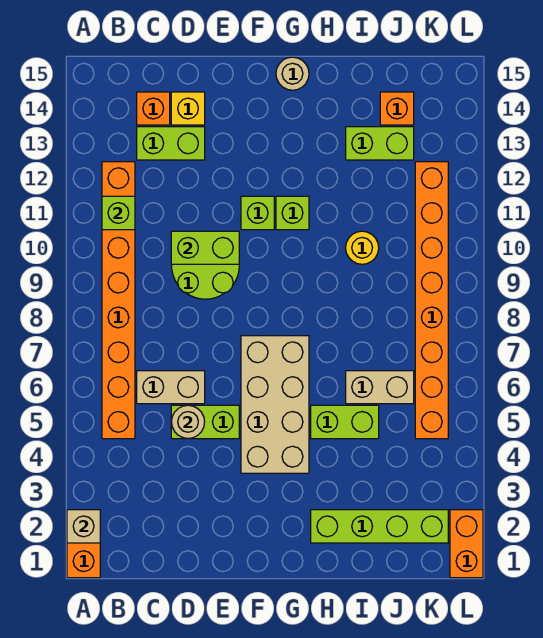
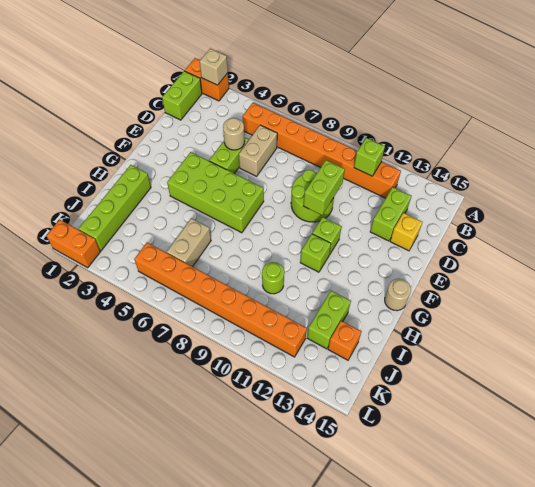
orange 1x1 brick [137,92,170,125] -> none
tan 2x4 brick [241,336,309,473] -> lime 2x4 brick [167,152,264,233]
lime 1x2 brick [311,405,379,439] -> lime 1x2 brick moved to [162,71,202,120]
yellow 1x1 round brick [346,231,379,264] -> lime 1x1 round brick [262,262,284,294]

